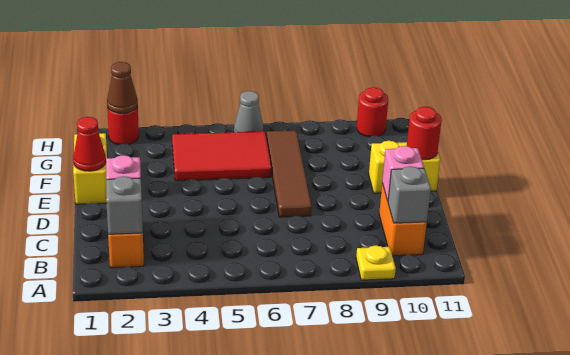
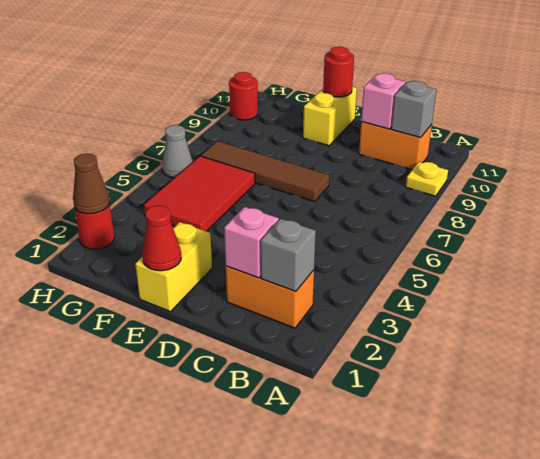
yellow 1x2 brick [73,133,107,204] -> yellow 1x2 brick turned to [135,222,212,312]

